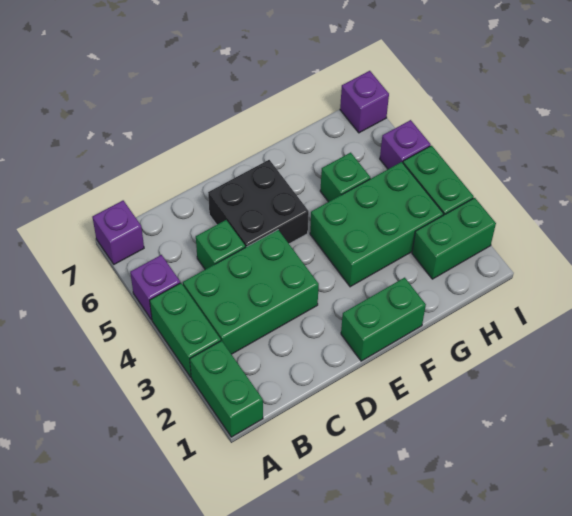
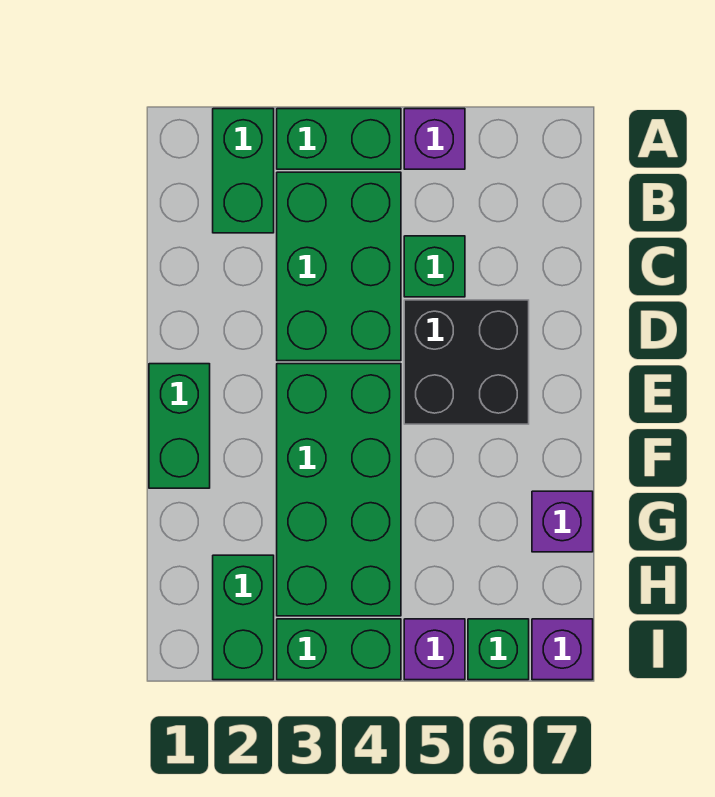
green 1x2 brick [190,341,263,437] -> green 1x2 brick turned to [213,109,274,233]
purple 1x1 brick [92,201,144,264] -> purple 1x1 brick moved to [532,491,593,552]
green 2x3 brick [310,162,443,287] -> green 2x4 brick [277,364,401,616]
green 1x1 brick [320,153,370,202] -> green 1x1 brick moved to [468,619,529,680]

